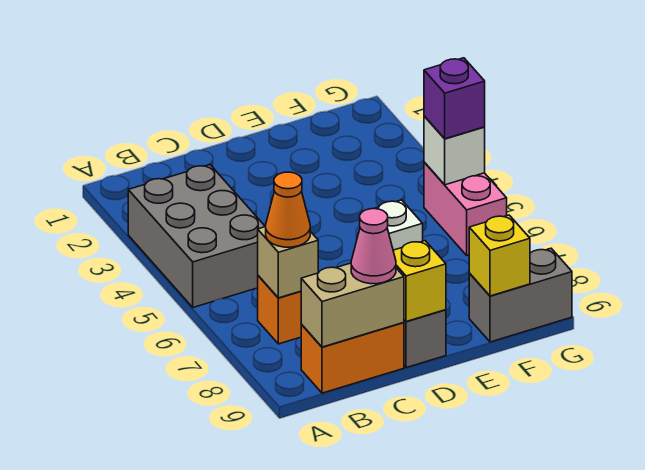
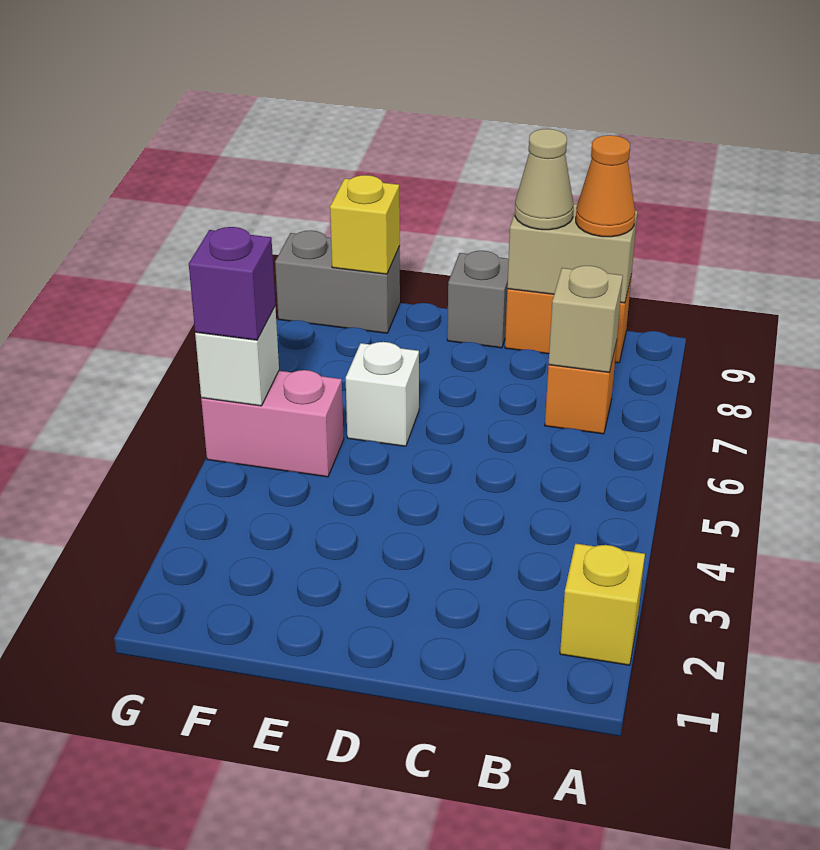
grey 2x3 brick [128,165,265,307] -> none
orange 1x1 cone [266,172,310,247] -> orange 1x1 cone moved to [576,135,635,237]
pink 1x1 cone [351,209,396,284] -> tan 1x1 cone [515,129,573,230]
yellow 1x1 brick [393,241,446,322] -> yellow 1x1 brick moved to [560,543,645,665]
pink 1x2 brick [424,162,507,255] -> pink 1x2 brick turned to [201,370,344,477]

